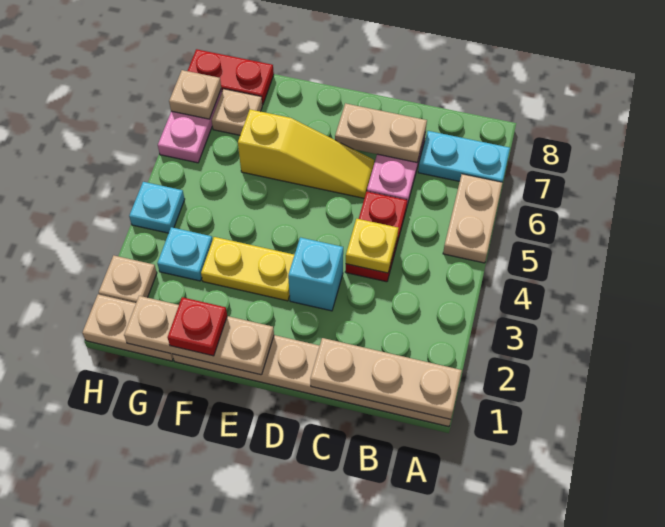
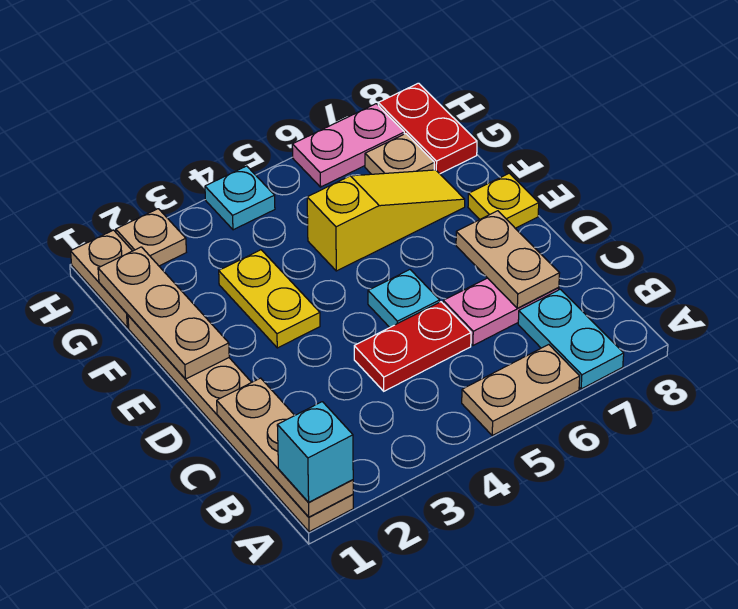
yellow 1x1 plate [346,219,398,273] -> yellow 1x1 plate moved to [468,173,539,228]
cyan 1x1 brick [288,237,343,311] -> cyan 1x1 brick moved to [277,402,353,502]
yellow 1x3 slope [238,109,374,198] -> yellow 1x3 slope turned to [307,170,465,271]
red 1x1 plate [168,297,227,356] -> none
cyan 1x1 plate [157,227,213,281] -> cyan 1x1 plate moved to [368,270,440,327]
tan 1x1 plate [169,70,221,119] -> none

